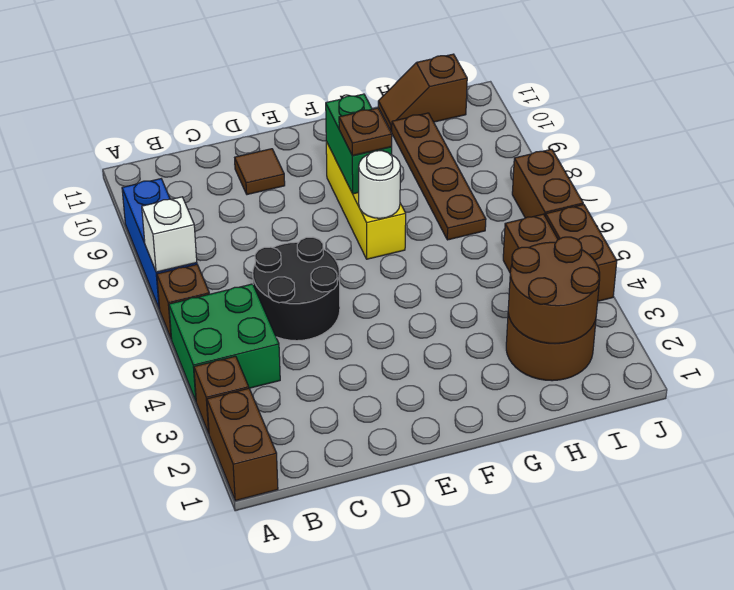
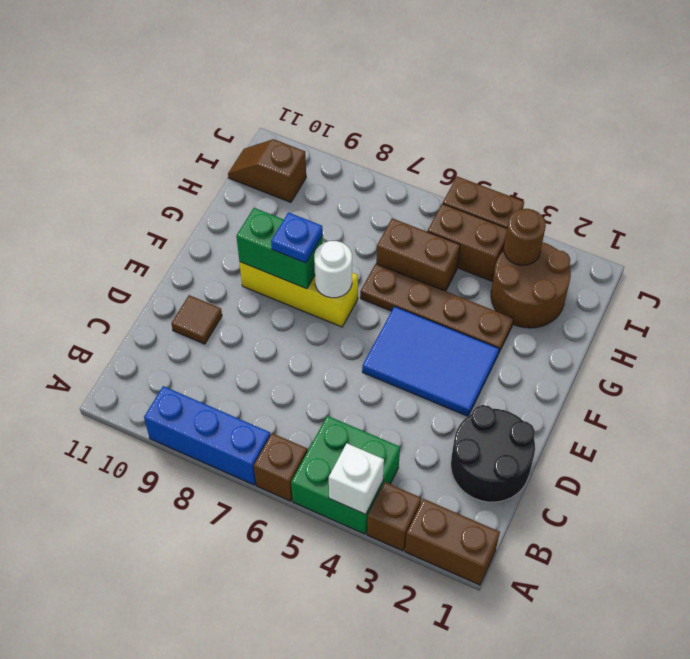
white 1x1 brick [142,197,197,272] -> white 1x1 brick moved to [329,443,384,514]
black 2x2 round brick [253,237,340,341] -> black 2x2 round brick moved to [451,405,535,502]
none -> blue 2x3 tile [362,306,499,416]
brown 1x1 plate [339,108,392,156] -> blue 1x1 plate [271,213,323,263]
brown 2x2 round brick [508,237,600,343] -> brown 1x1 round brick [504,209,546,265]
brown 1x4 plate [392,113,486,240] -> brown 1x4 plate moved to [360,264,514,354]
brown 1x2 slope [378,54,467,132] -> brown 1x2 slope turned to [228,139,306,202]
brown 1x2 brick [512,149,583,218] -> brown 1x2 brick moved to [376,218,460,291]

